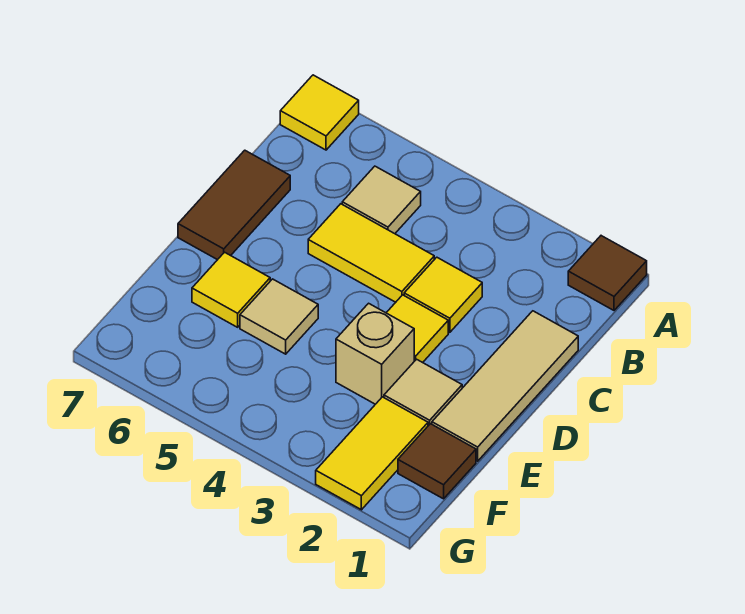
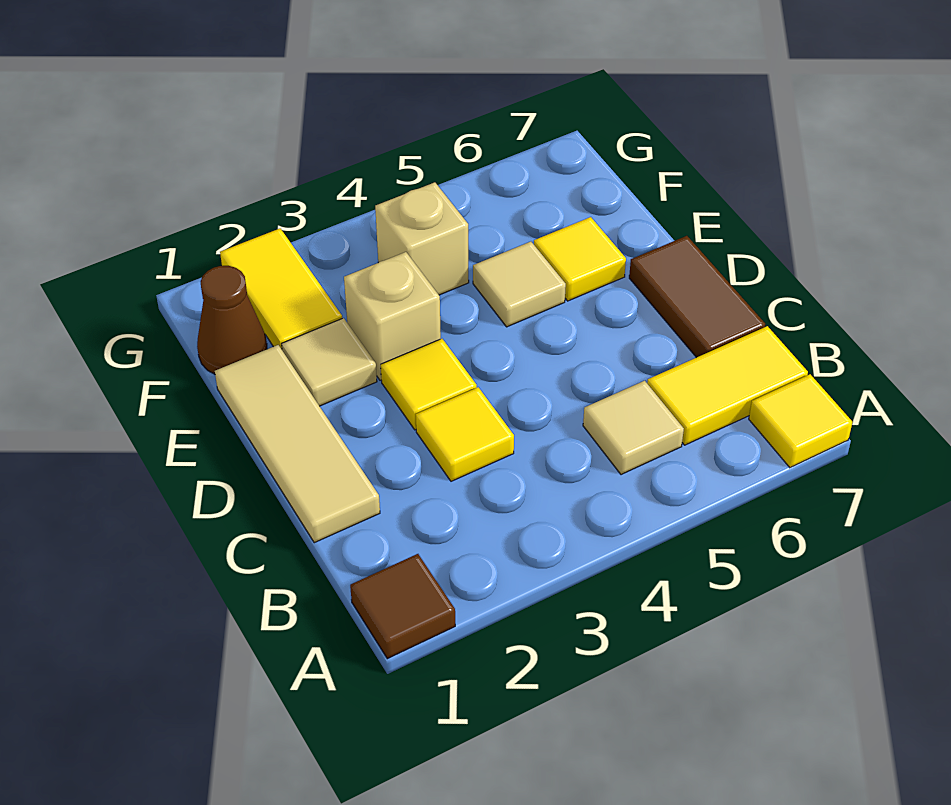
yellow 1x2 tile [308,204,434,302] -> yellow 1x2 tile moved to [647,326,808,445]
brown 1x1 tile [398,424,476,499] -> brown 1x1 cone [197,266,267,374]
none -> tan 1x1 brick [375,182,469,295]

